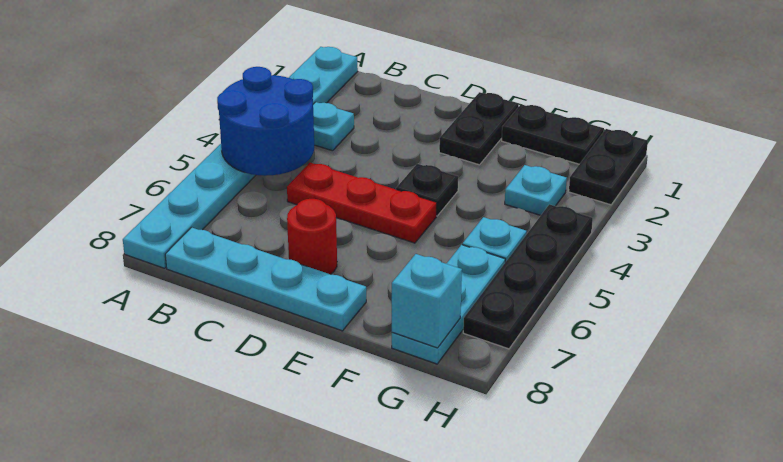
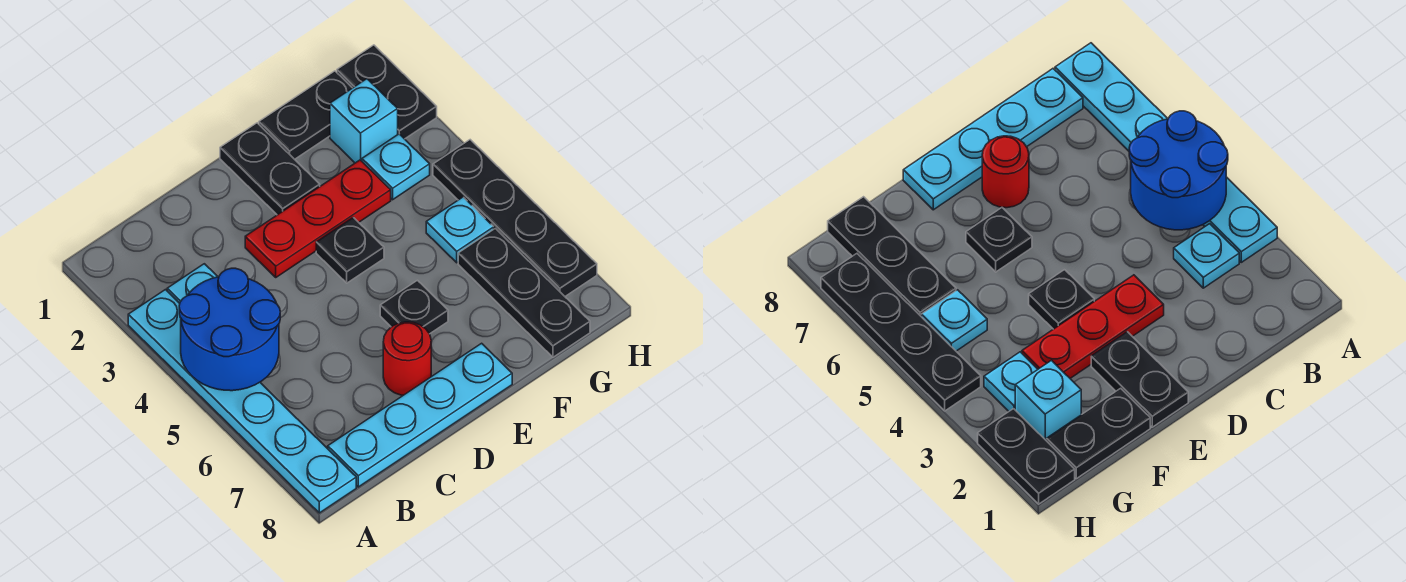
cyan 1x8 plate [123,47,358,268] -> cyan 1x6 plate [128,290,356,513]
red 1x3 plate [287,163,437,243] -> red 1x3 plate moved to [245,160,391,277]
none -> black 1x1 plate [380,280,448,334]
cyan 1x3 plate [392,245,505,364] -> black 1x3 plate [458,228,590,357]
cyan 1x1 brick [392,254,462,348] -> cyan 1x1 brick moved to [330,79,398,163]

